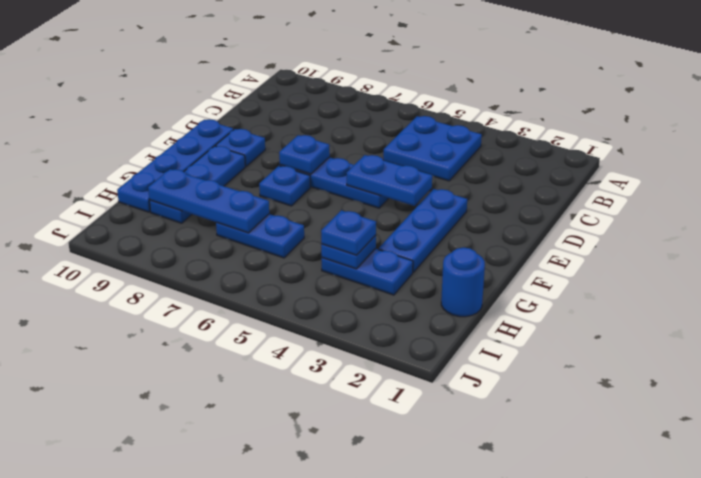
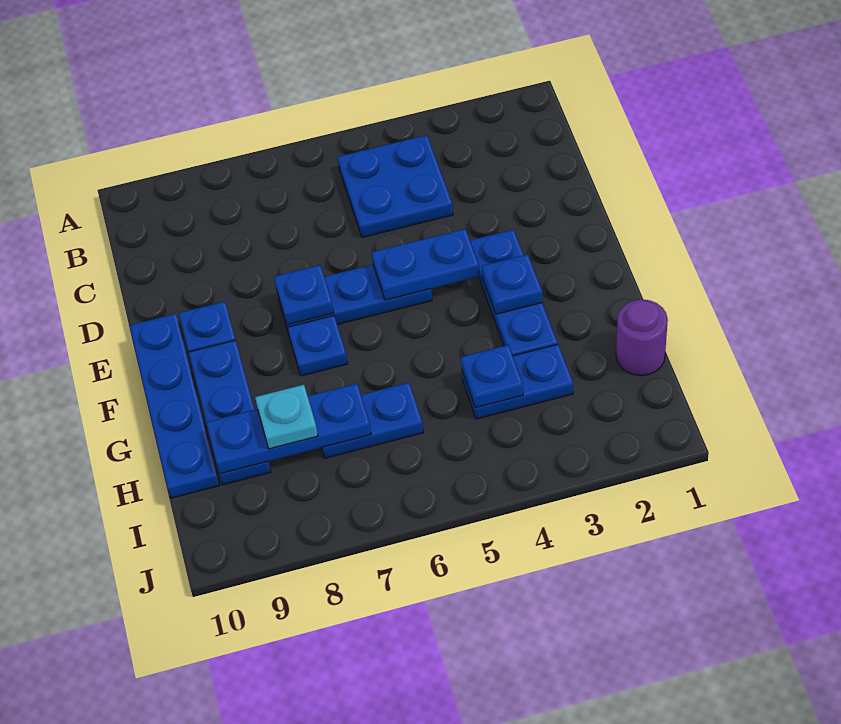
blue 1x1 round brick [441,248,485,317] -> purple 1x1 round brick [616,299,668,376]
blue 1x1 plate [321,210,376,255] -> blue 1x1 plate moved to [482,254,542,314]
none -> cyan 1x1 plate [255,385,318,449]

